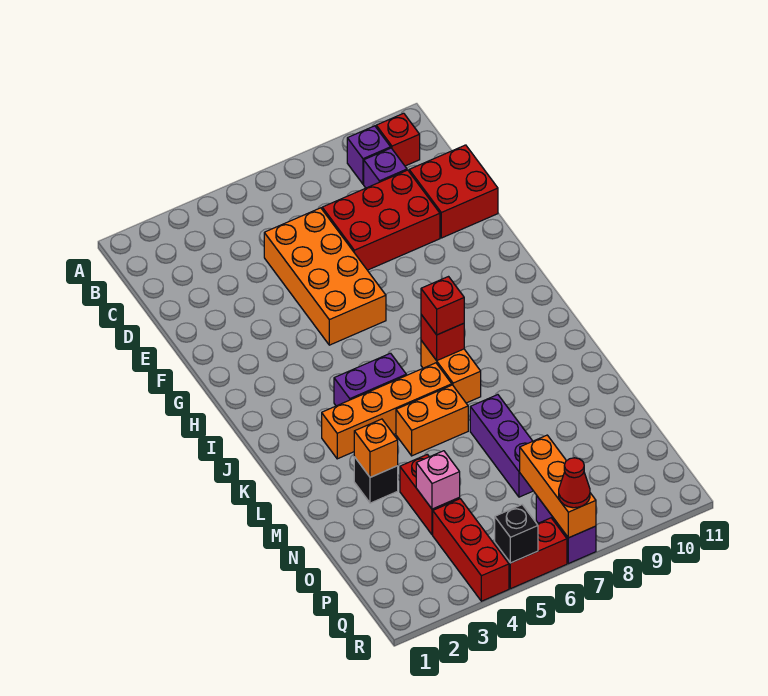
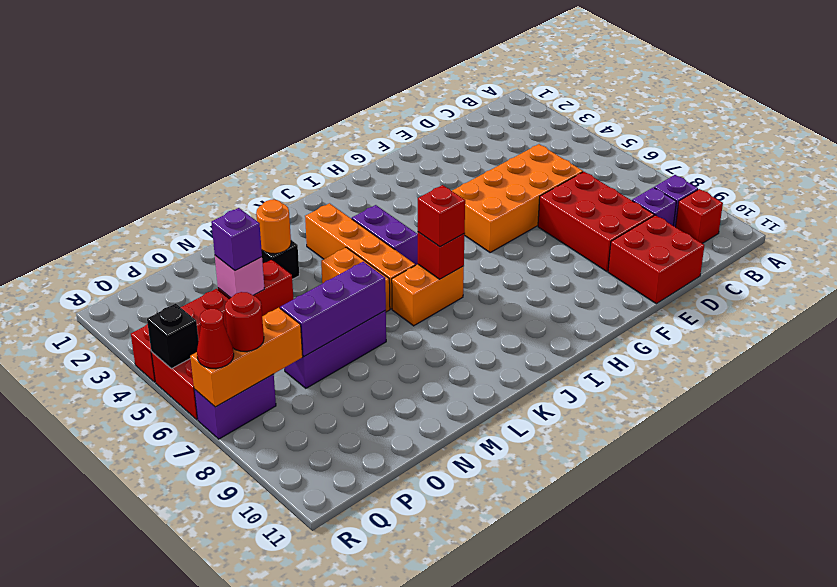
orange 1x1 brick [354,419,398,477] -> orange 1x1 round brick [256,200,291,254]
none -> purple 1x3 brick [280,262,386,356]
none -> purple 1x1 brick [211,208,262,271]
none -> red 1x1 round brick [225,292,264,351]

